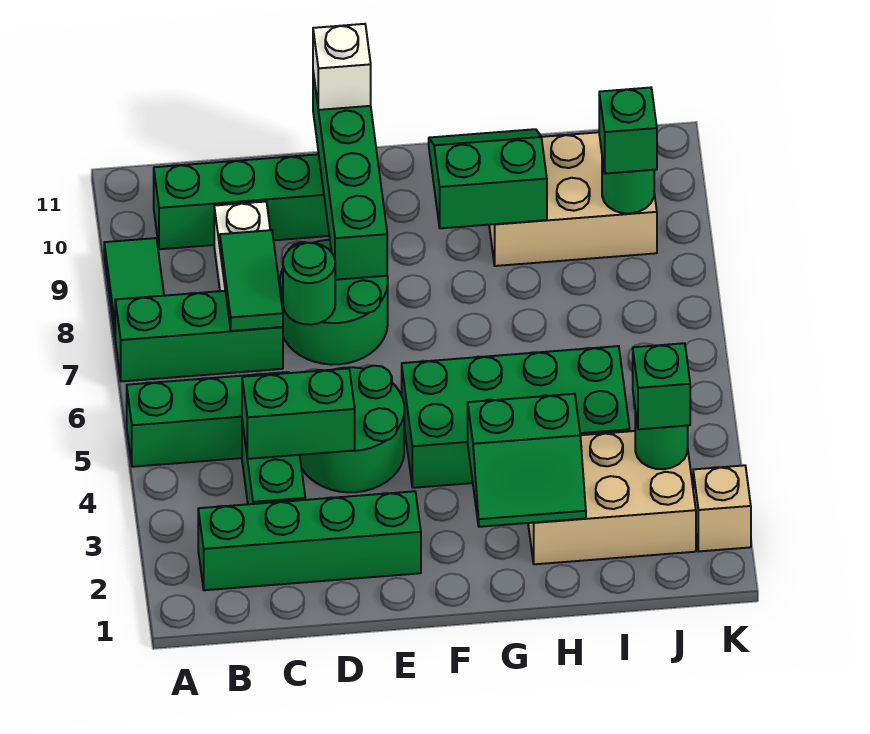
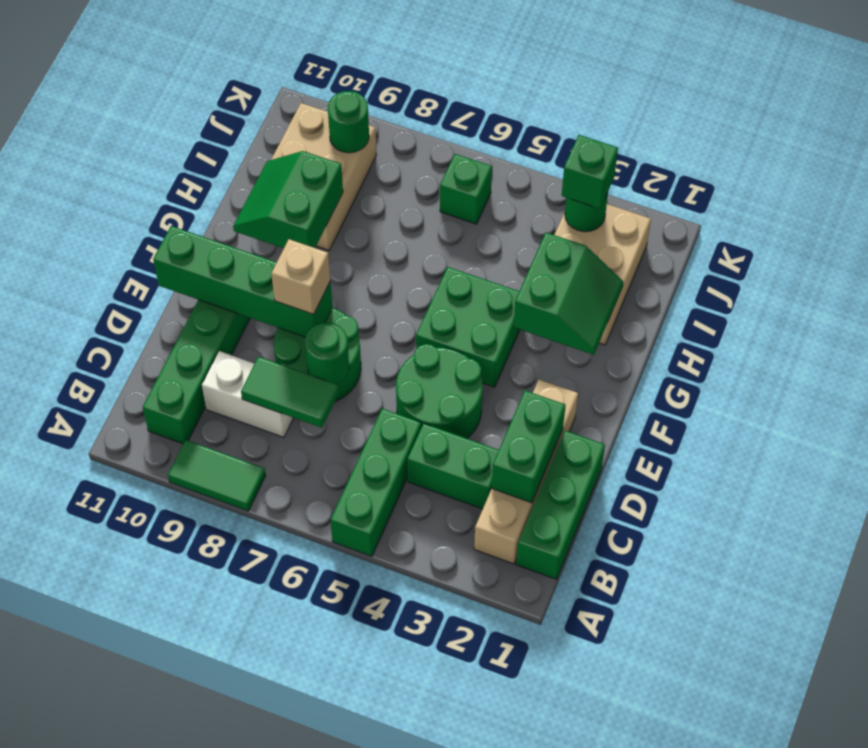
green 1x3 brick [115,291,283,381] -> green 1x3 brick moved to [516,431,605,579]
green 1x4 brick [198,491,421,590] -> tan 1x4 brick [474,380,578,564]
green 1x2 brick [242,368,355,459] -> green 1x2 brick moved to [492,391,565,503]
white 1x1 brick [313,24,371,110] -> none
green 2x4 brick [402,346,630,488] -> green 2x2 brick [416,267,520,387]
green 1x1 brick [599,88,657,174] -> green 1x1 brick moved to [440,154,492,224]
tan 1x1 brick [693,465,751,551] -> tan 1x1 brick moved to [271,239,330,314]

